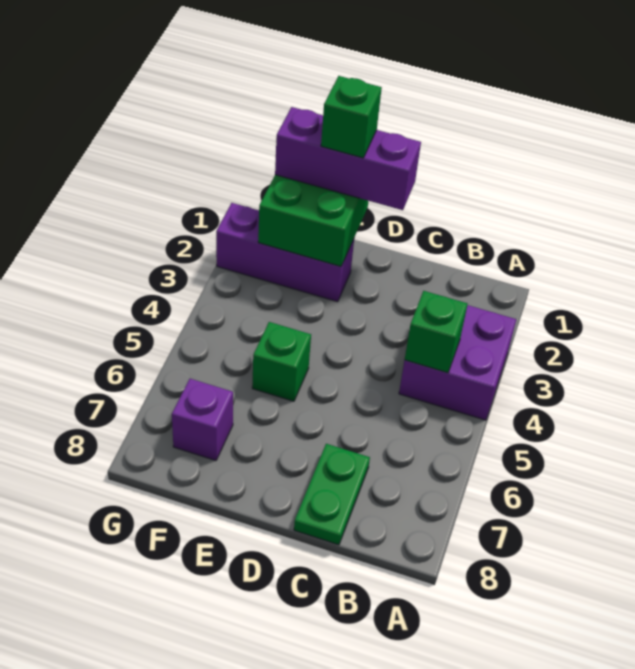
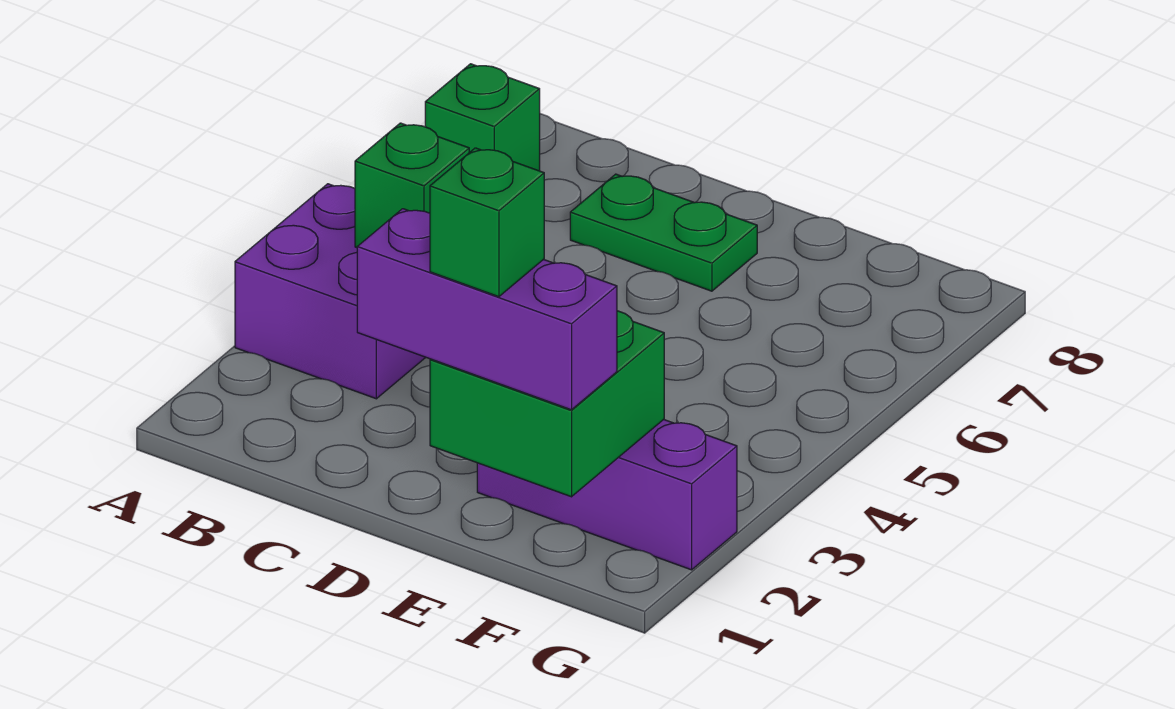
green 1x2 plate [294,444,370,545] -> green 1x2 plate turned to [570,174,757,291]
green 1x1 brick [252,322,311,401] -> green 1x1 brick moved to [425,64,540,171]
purple 1x1 brick [172,379,233,460] -> none

